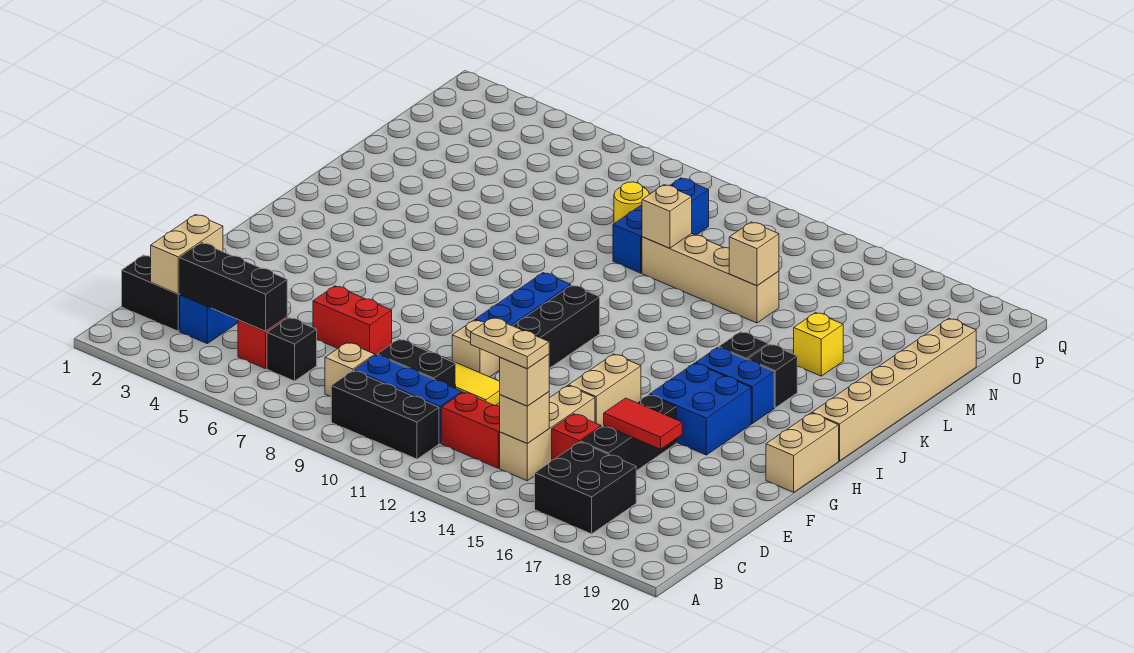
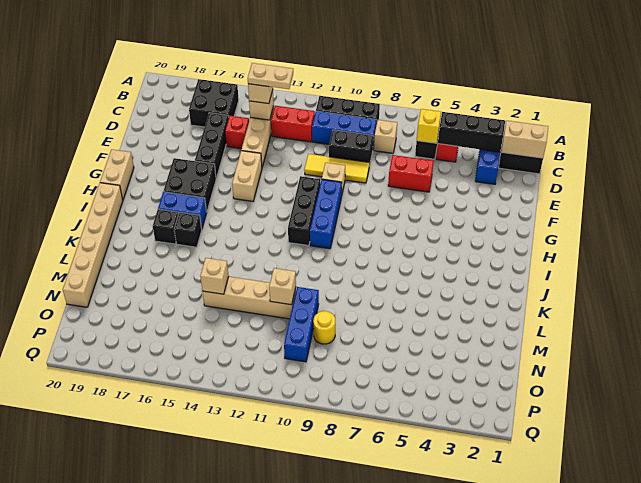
tan 1x2 brick [151,215,223,294] -> tan 1x2 brick turned to [502,121,548,158]
red 1x2 tile [604,398,682,449] -> none
blue 2x2 brick [650,363,751,455] -> black 2x2 brick [163,158,216,212]
yellow 1x1 brick [794,313,843,376] -> yellow 1x1 brick moved to [417,109,441,143]

